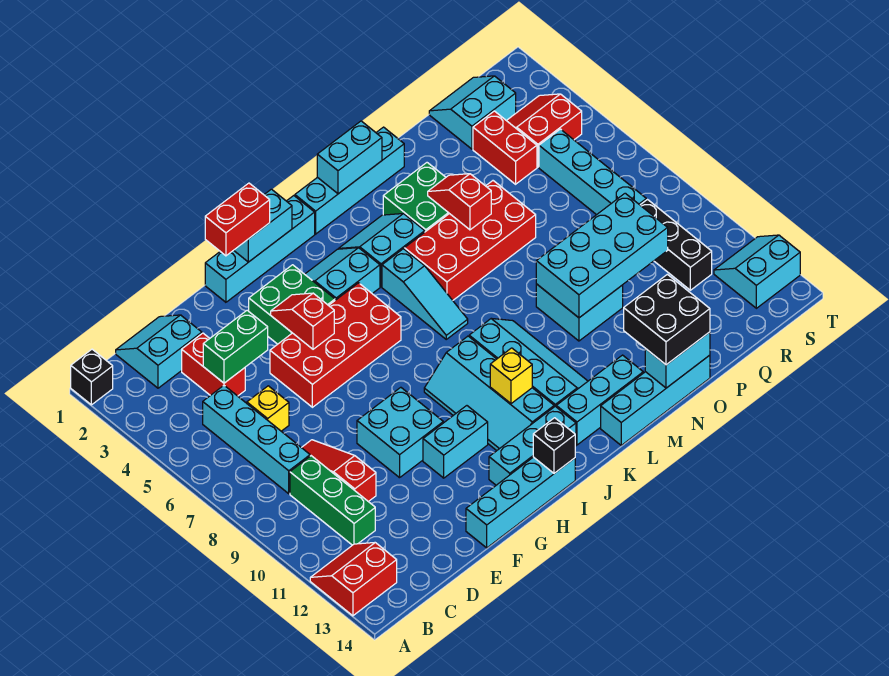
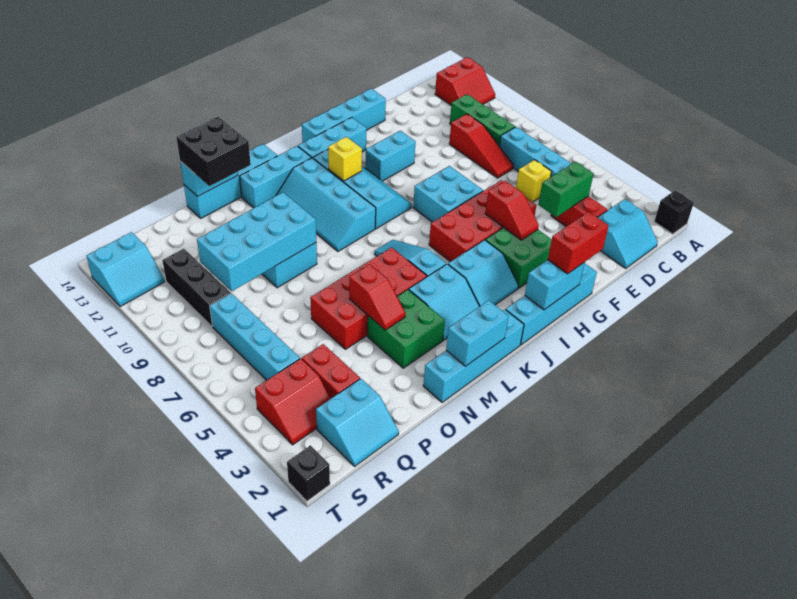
cyan 2x2 brick [357,387,443,478] -> cyan 2x2 brick moved to [413,166,483,222]
black 1x1 brick [533,418,575,473] -> black 1x1 brick moved to [287,445,330,501]

